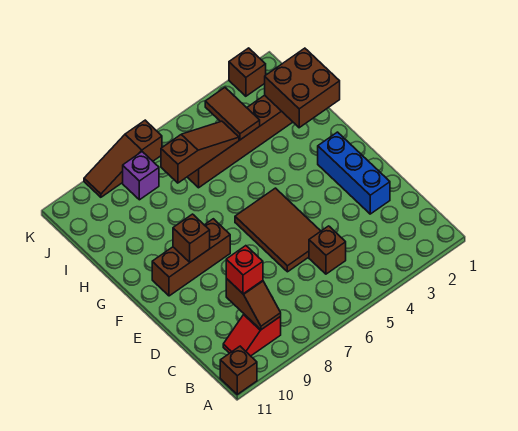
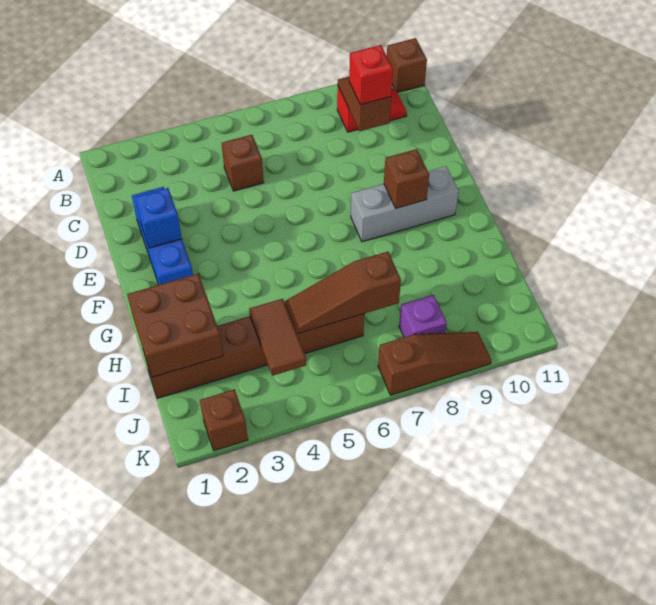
brown 2x3 tile [235,188,321,272] -> none
none -> blue 1x1 brick [135,188,182,248]
brown 1x3 brick [152,219,230,296] -> grey 1x3 brick [351,166,459,242]

